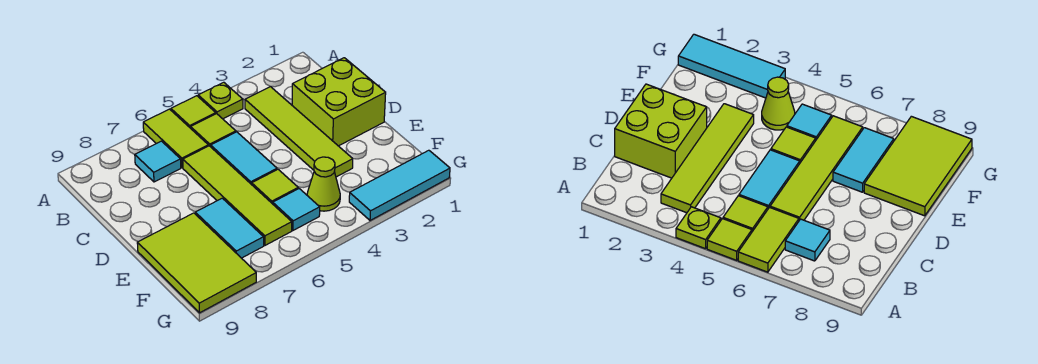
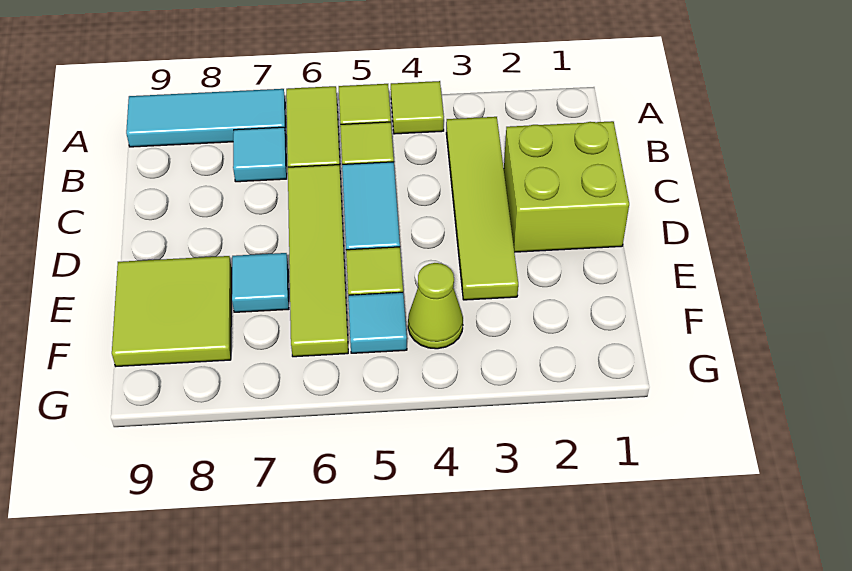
lime 1x1 plate [198,82,243,119] -> lime 1x1 tile [391,81,444,134]
cyan 1x2 tile [195,198,264,258] -> cyan 1x1 tile [232,253,289,312]
lime 2x3 tile [137,213,256,313] -> lime 2x2 tile [112,256,232,366]
cyan 1x3 tile [349,150,450,221] -> cyan 1x3 tile moved to [126,89,286,147]

